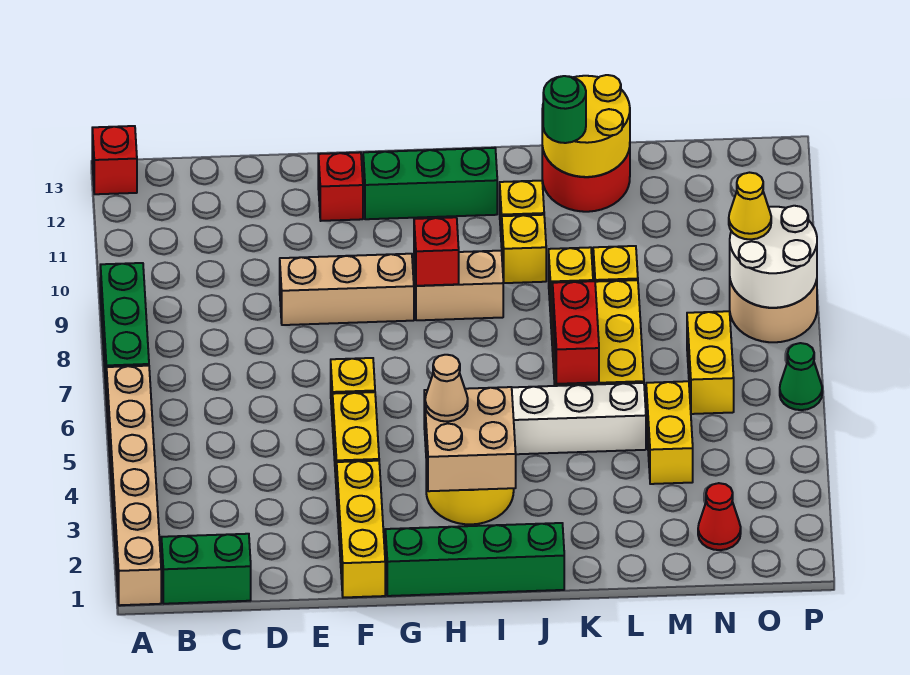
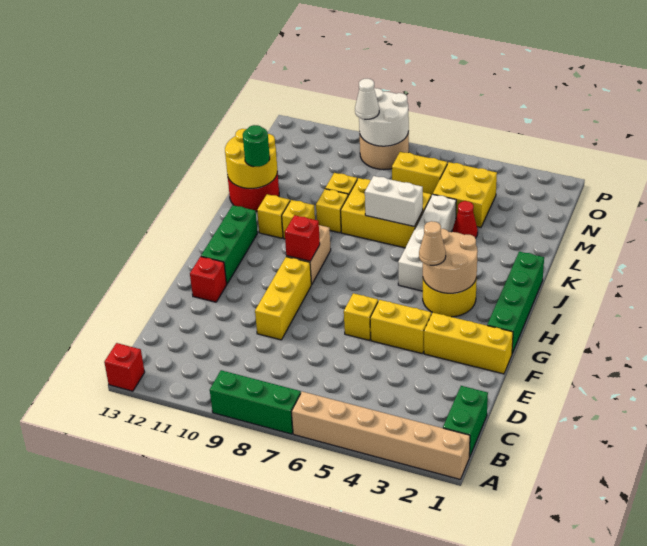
tan 1x3 brick [280,254,414,325] -> yellow 1x3 brick [255,257,311,340]
tan 2x2 brick [424,387,516,491] -> tan 2x2 round brick [423,229,478,293]
red 1x2 brick [553,281,599,384] -> white 1x2 brick [365,176,423,227]
yellow 1x2 brick [646,381,693,484] -> yellow 2x2 brick [433,162,497,227]
red 1x1 cone [698,483,741,550] -> red 1x1 cone moved to [453,201,478,238]
yellow 1x1 cone [729,173,771,239] -> white 1x1 cone [355,79,379,119]
green 1x1 cone [780,343,822,410] -> none

